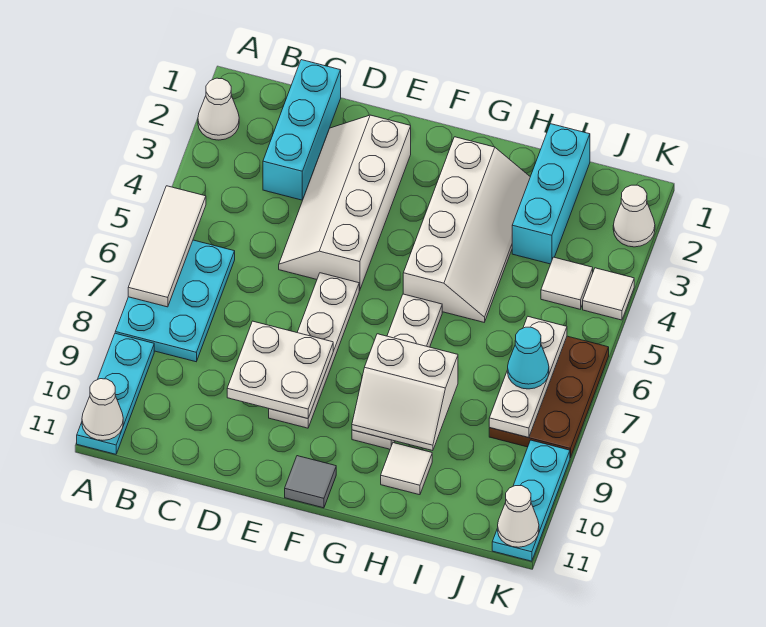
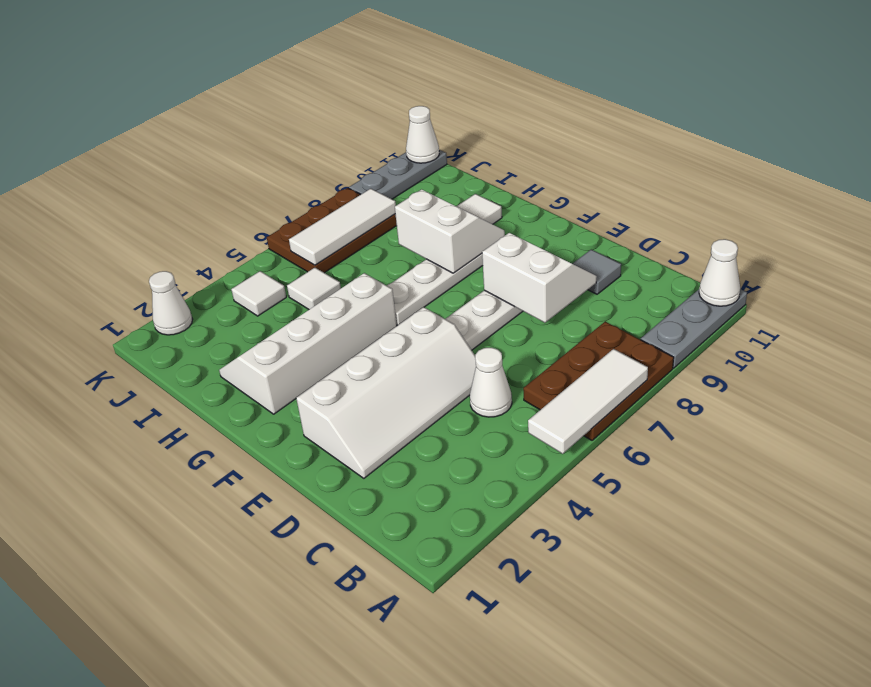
white 1x1 cone [198,78,239,140] -> white 1x1 cone moved to [470,347,512,417]
cyan 2x3 plate [115,240,235,362] -> brown 2x3 plate [523,321,674,440]
cyan 1x3 plate [77,333,154,454] -> grey 1x3 plate [641,289,747,368]
cyan 1x3 brick [263,60,341,200] -> none
white 2x2 plate [227,321,333,419] -> white 2x2 slope [482,233,597,323]
grey 1x1 tile [285,456,336,508] -> grey 1x1 tile moved to [572,250,621,294]
cyan 1x3 brick [512,124,590,264] -> none
white 1x3 plate [489,317,567,438] -> white 1x3 tile [289,189,396,265]
cyan 1x1 cone [508,327,549,389] -> none
white 1x1 tile [583,268,634,320] -> white 1x1 tile moved to [287,268,341,310]
cyan 1x3 plate [492,440,570,561] -> grey 1x3 plate [349,150,447,199]

